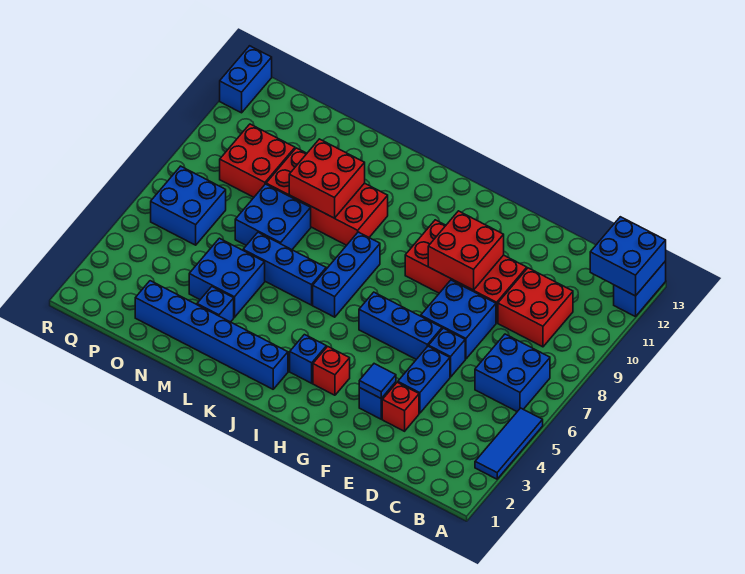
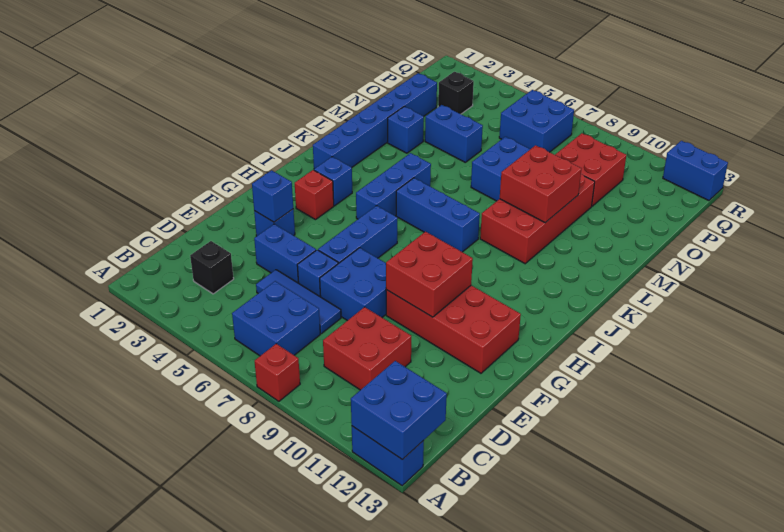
blue 1x3 tile [475,408,543,479] -> blue 1x3 tile moved to [256,270,341,334]
none -> black 1x1 brick [190,241,234,294]
red 1x1 brick [382,382,419,431] -> red 1x1 brick moved to [255,344,300,401]
red 2x4 brick [405,220,527,323] -> red 2x4 brick turned to [386,285,521,373]
blue 1x1 tile [359,364,396,398] -> blue 1x1 brick [252,170,293,222]
blue 1x3 brick [243,232,326,305] -> blue 1x3 brick moved to [356,153,431,219]
blue 2x2 brick [189,238,265,317] -> blue 1x2 brick [425,105,483,162]
none -> black 1x1 brick [438,72,474,114]

